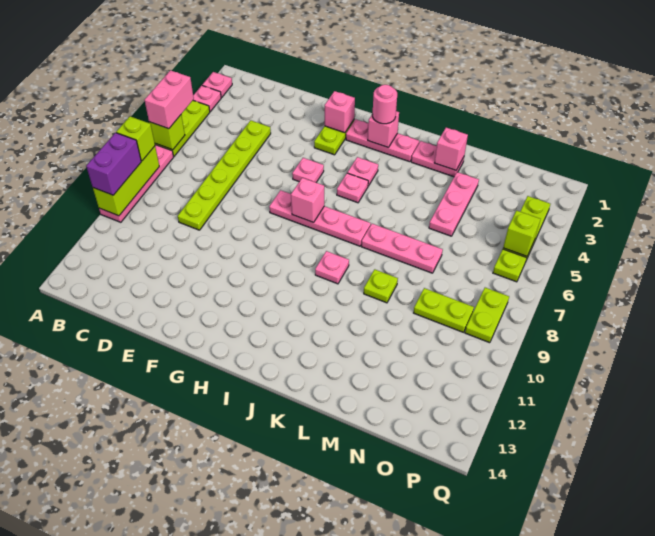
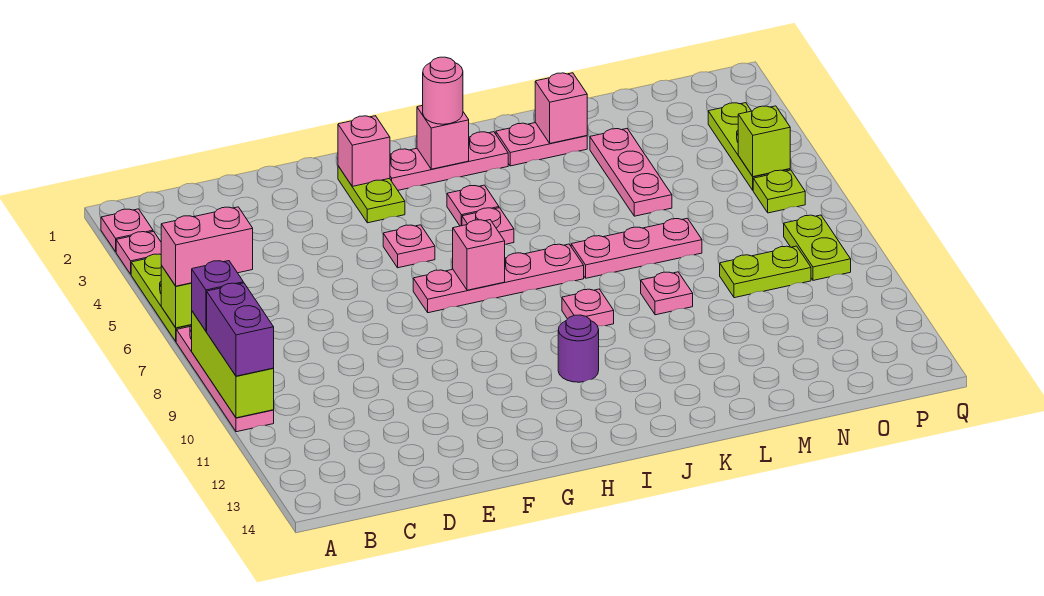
pink 1x2 brick [145,70,194,129] -> pink 1x2 brick turned to [161,207,253,286]
lime 1x1 brick [116,116,155,161] -> purple 1x1 brick [192,261,243,331]
lime 1x6 plate [178,120,271,230] -> none
none -> purple 1x1 round brick [558,315,599,382]
lime 1x1 plate [364,269,398,303] -> pink 1x1 plate [641,272,693,315]

